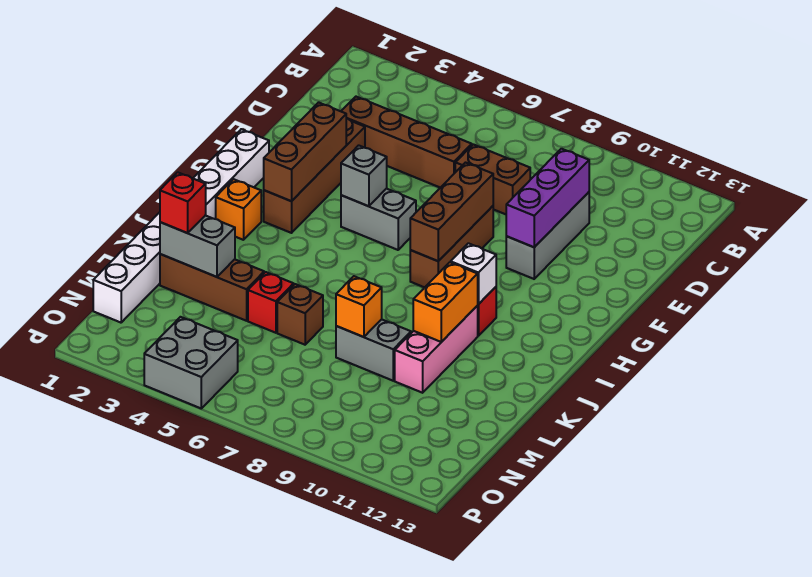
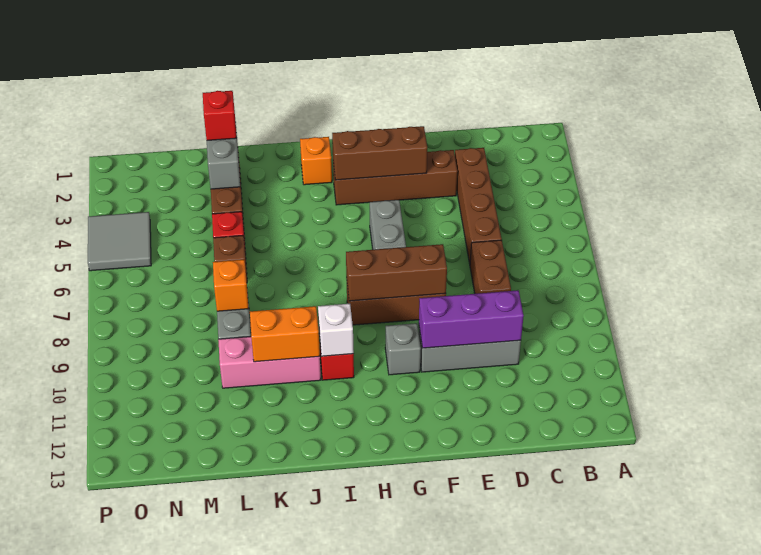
white 1x8 brick [93,129,269,323] -> none
grey 1x1 brick [341,145,387,206] -> grey 1x1 brick moved to [385,323,421,375]
grey 2x2 brick [144,317,238,408] -> grey 2x2 tile [88,212,151,271]

